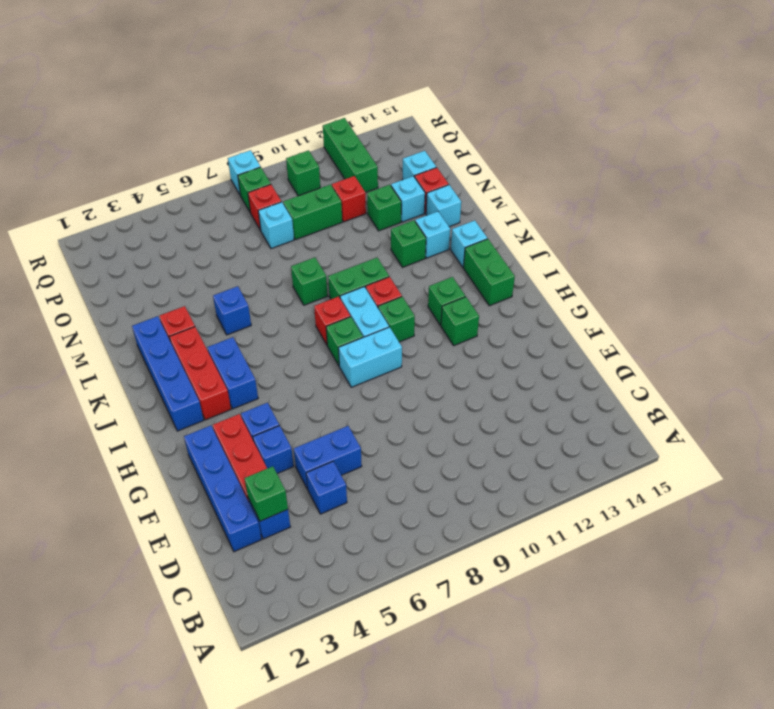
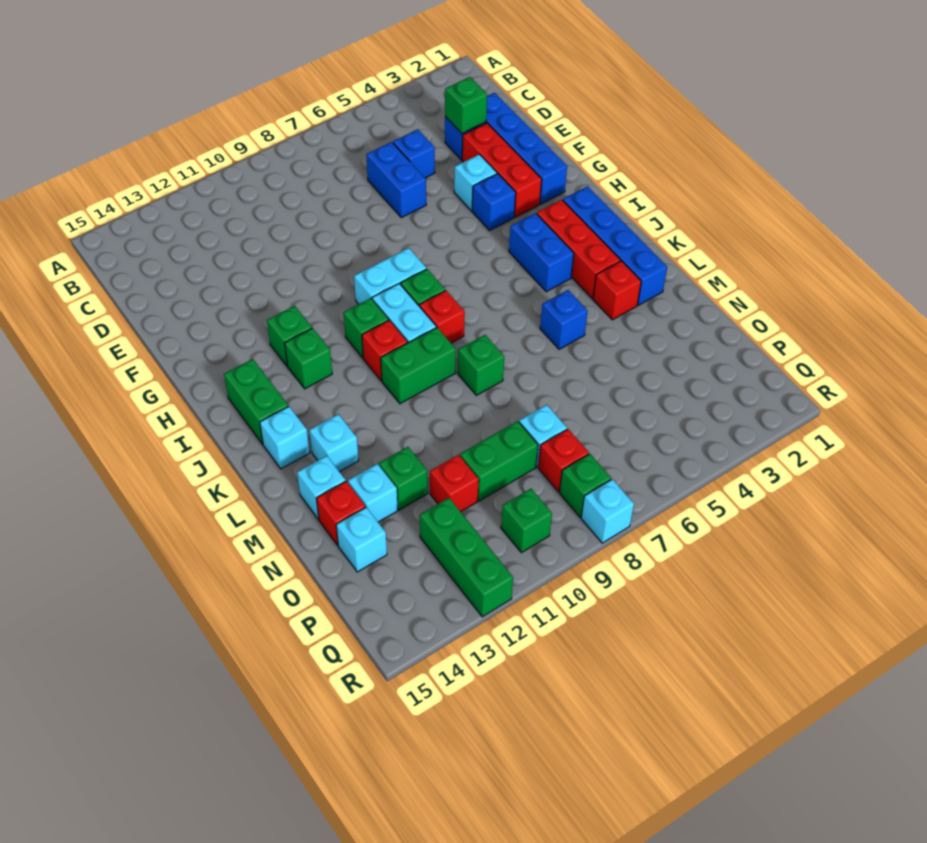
blue 1x2 brick [294,426,362,489] -> blue 1x2 brick turned to [366,142,426,218]
blue 1x1 brick [253,426,294,473] -> cyan 1x1 brick [454,154,497,211]
green 1x1 brick [391,220,426,267] -> none

